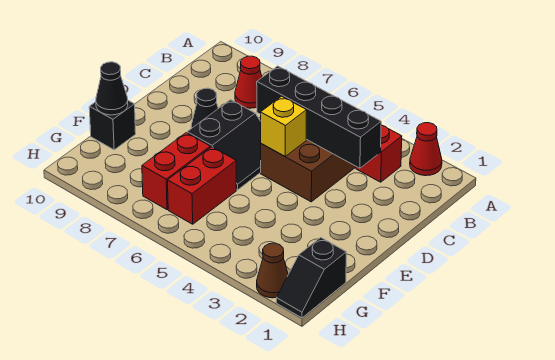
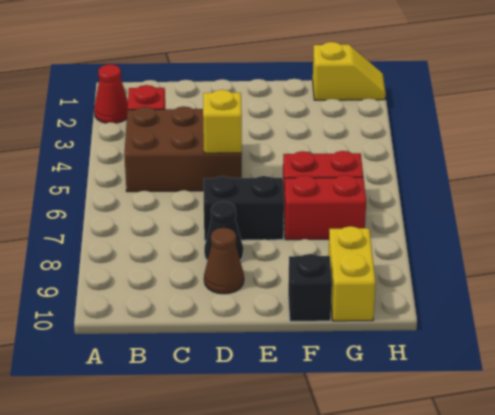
red 1x1 cone [235,56,262,108] -> none
black 1x4 brick [257,66,381,168] -> none
black 1x1 cone [96,62,128,115] -> none
black 1x2 slope [276,237,346,318] -> yellow 1x2 slope [313,42,386,100]
none -> yellow 1x2 brick [328,226,376,321]
brown 1x1 cone [257,243,288,298] -> brown 1x1 cone moved to [204,228,244,294]

